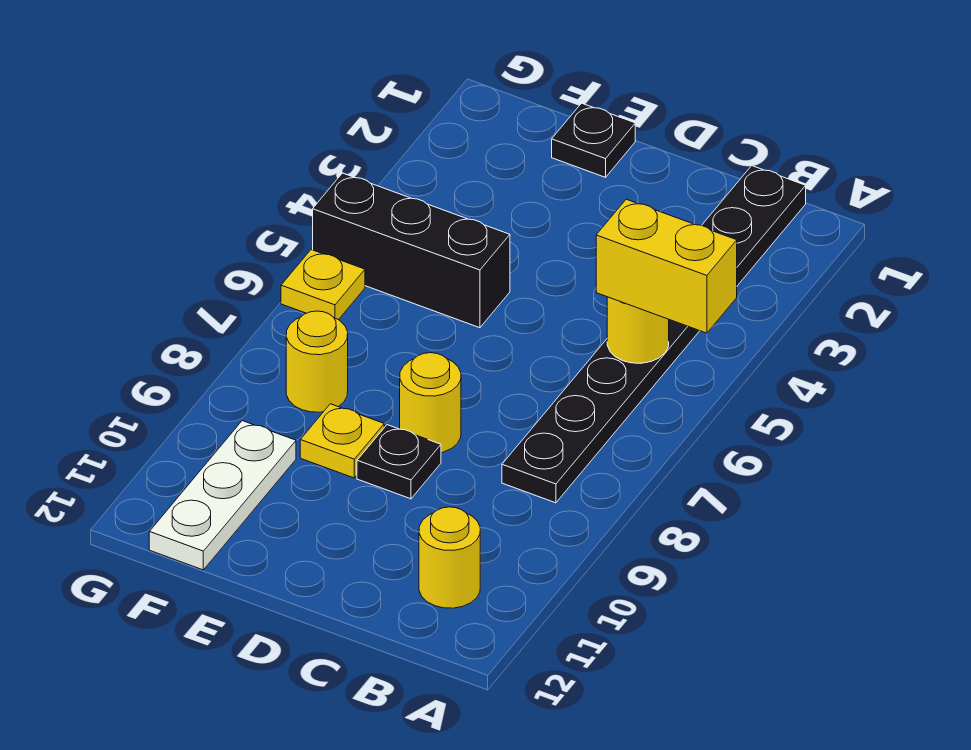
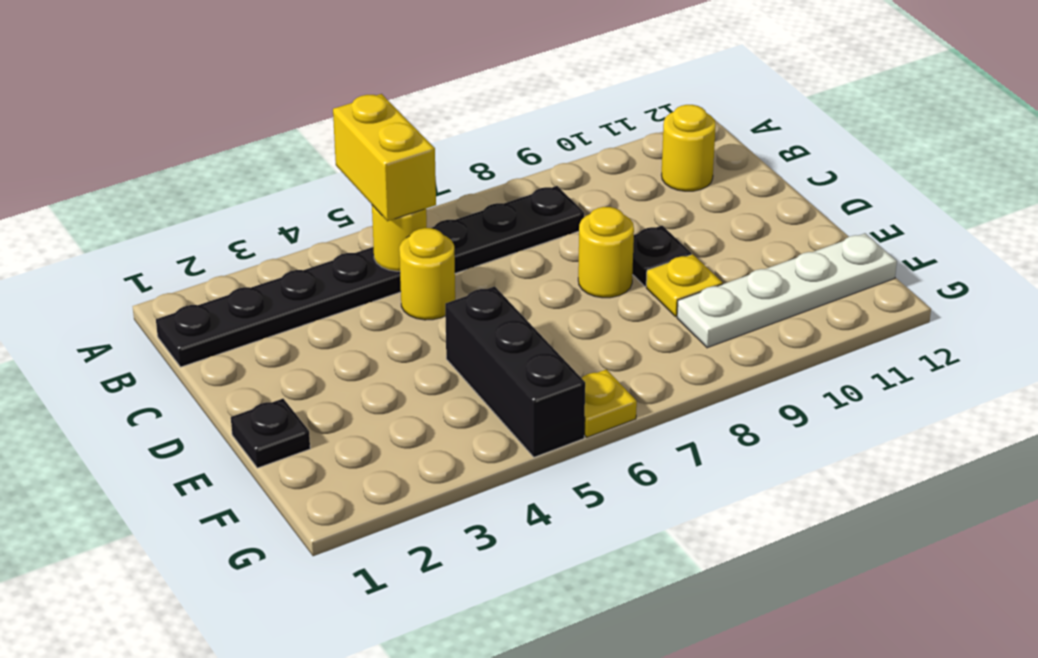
yellow 1x1 round brick [286,311,348,412] -> yellow 1x1 round brick moved to [399,228,455,320]
white 1x3 plate [149,421,296,570] -> white 1x4 plate [677,233,897,348]

